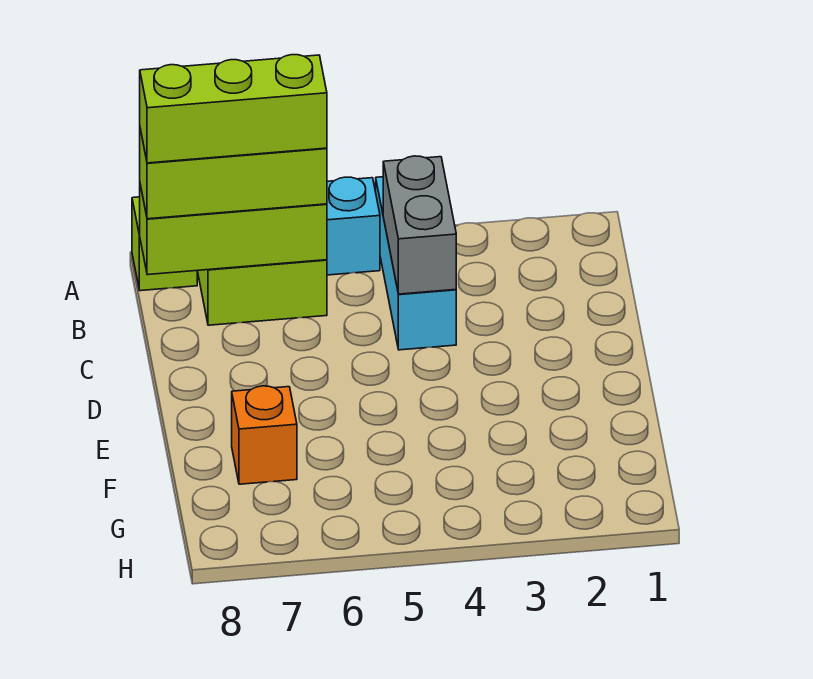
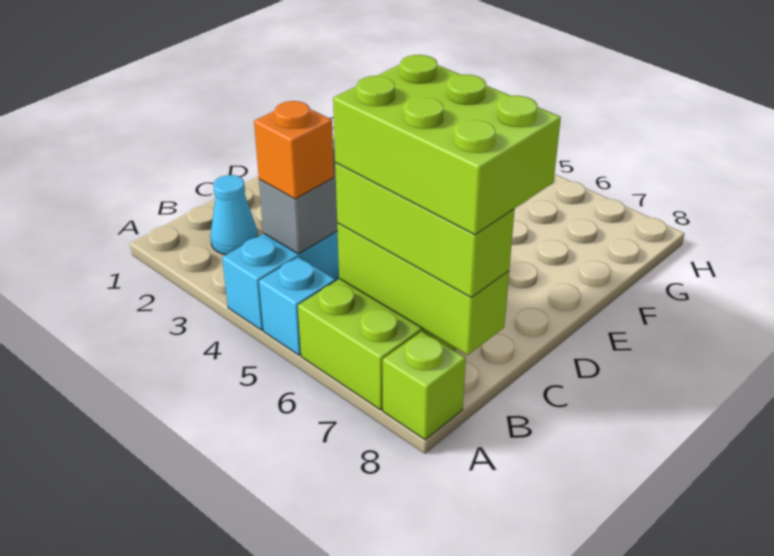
none -> cyan 1x1 cone [210,175,258,255]
lime 1x3 brick [140,55,327,163] -> lime 2x3 brick [333,55,561,235]
orange 1x1 brick [232,386,297,484] -> orange 1x1 brick moved to [254,101,334,199]

